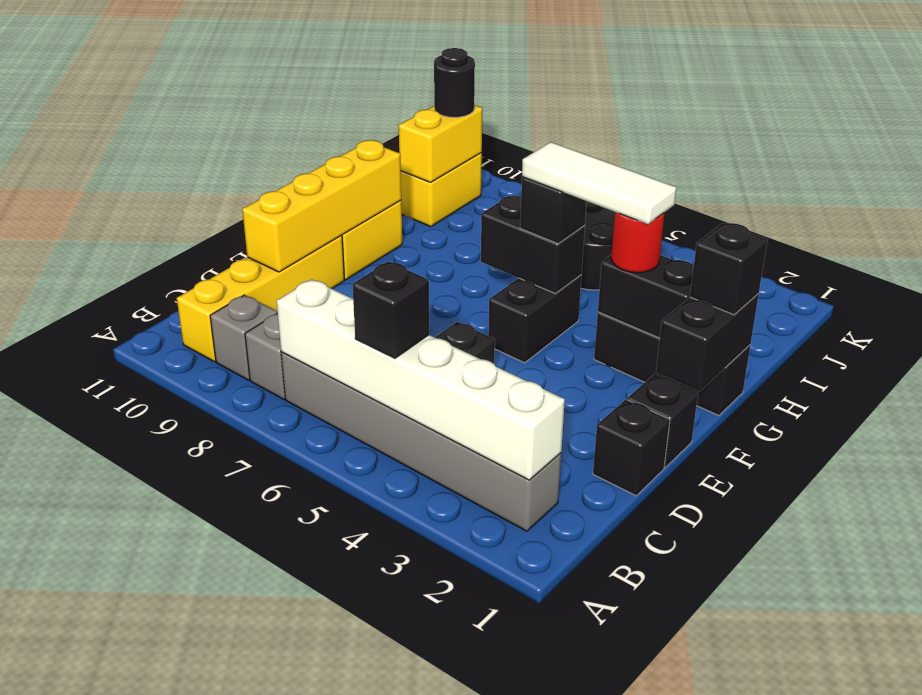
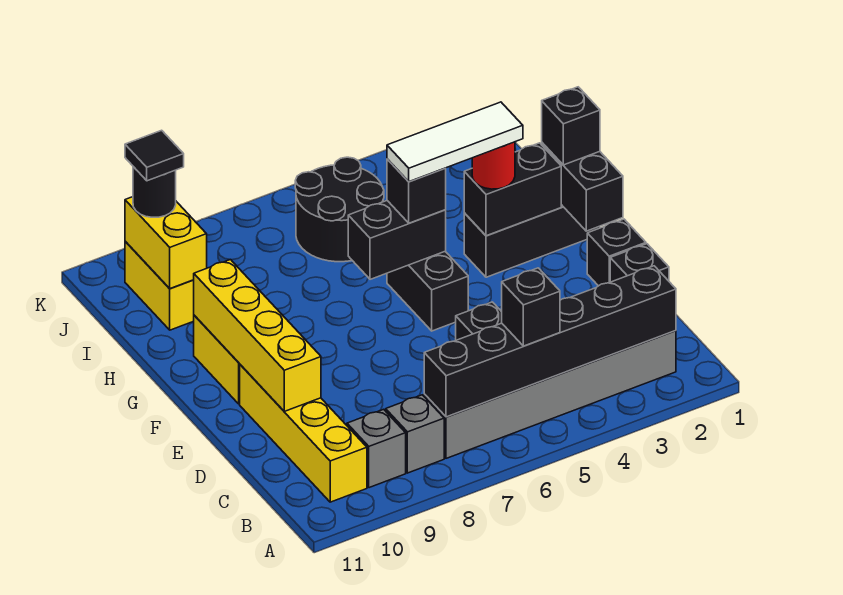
white 1x6 brick [277,279,565,480] -> black 1x6 brick [424,266,676,417]
none -> black 1x1 tile [125,130,184,181]

